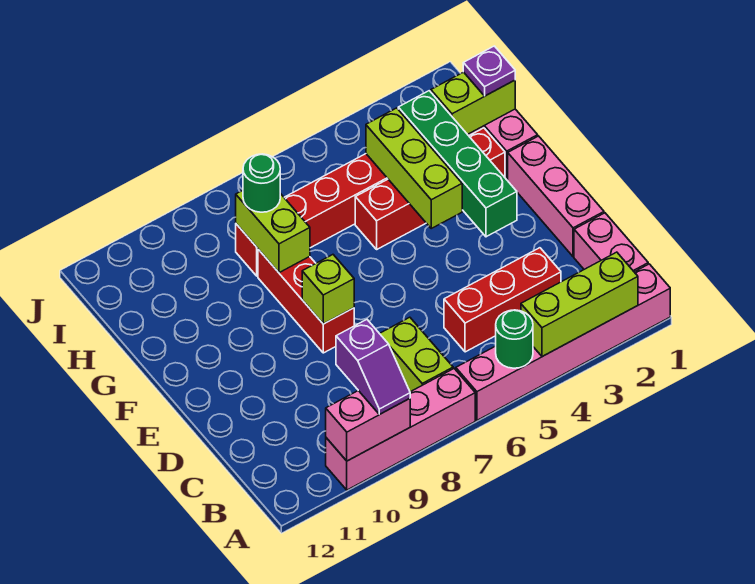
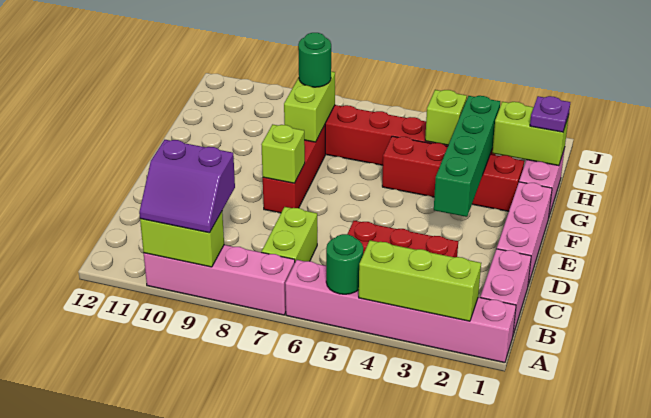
pink 1x2 brick [326,391,410,461] -> lime 1x2 brick [140,212,224,267]
purple 1x2 slope [336,320,410,414] -> purple 2x2 slope [139,140,235,233]
lime 1x3 brick [366,108,462,228] -> lime 1x1 brick [425,90,467,145]

